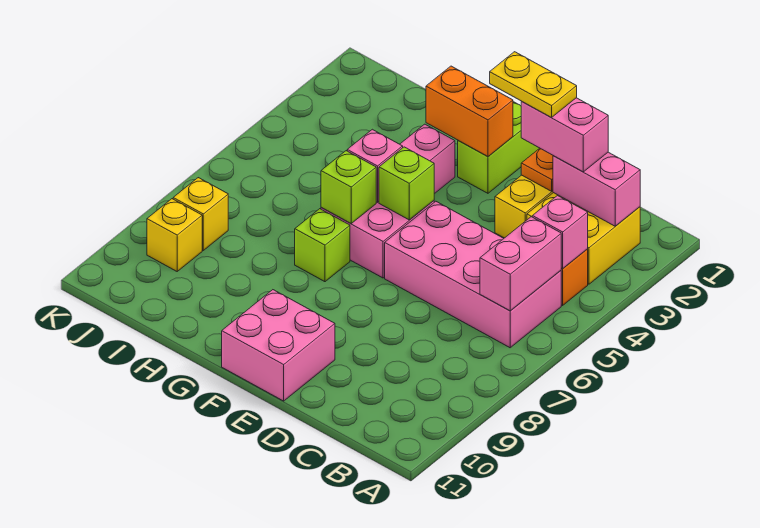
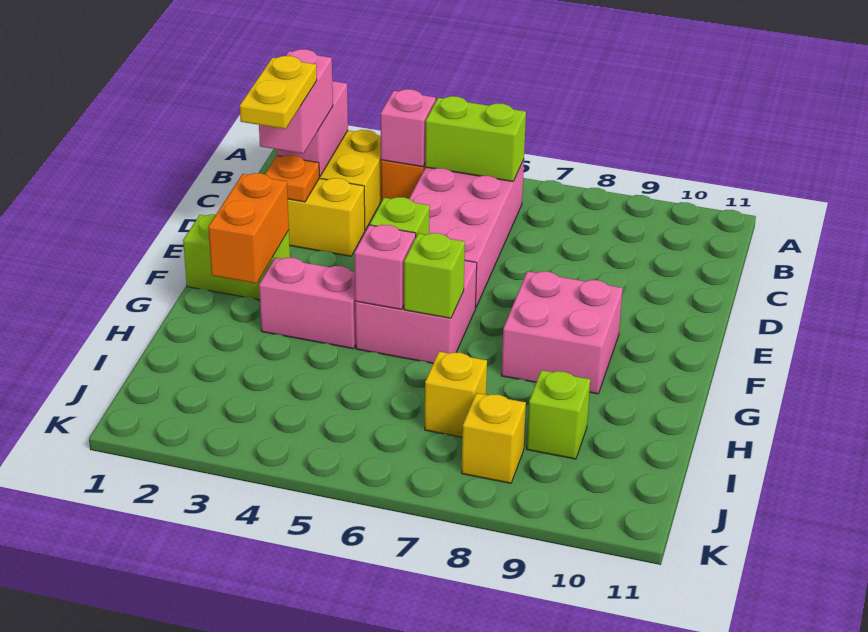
pink 1x2 brick [480,217,561,311] -> lime 1x2 brick [425,96,526,182]
pink 2x2 brick [222,290,335,401] -> pink 2x2 brick moved to [501,271,623,394]
lime 1x1 brick [295,209,350,282] -> lime 1x1 brick moved to [527,370,590,459]
yellow 1x1 brick [147,199,202,271] -> yellow 1x1 brick moved to [425,352,487,437]

